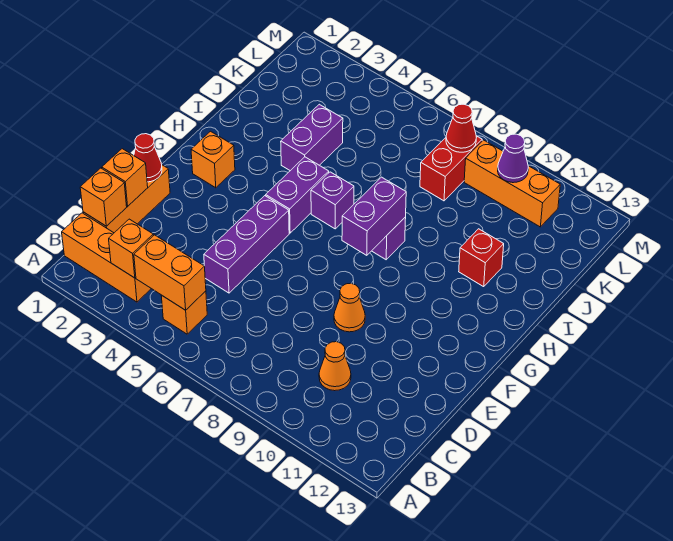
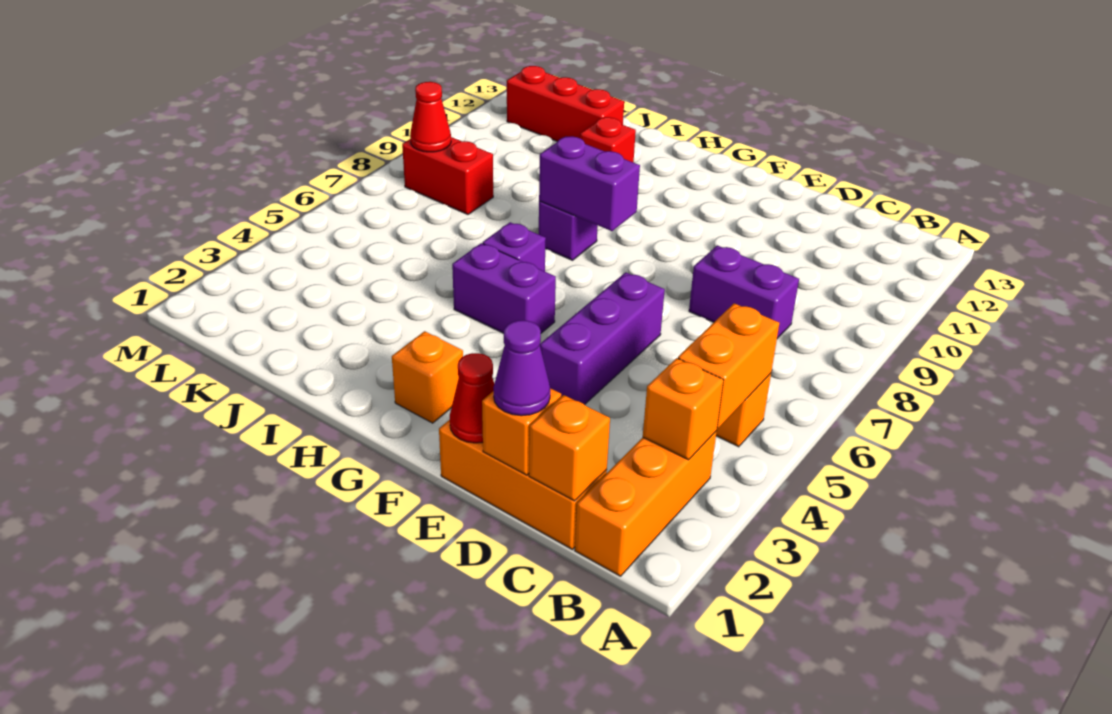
orange 1x1 cone [319,342,351,391] -> none
purple 1x3 brick [204,196,289,293] -> purple 1x3 brick turned to [540,272,665,405]
orange 1x1 cone [334,283,365,332] -> none
purple 1x2 brick [281,104,343,171] -> purple 1x2 brick moved to [689,245,799,339]
none -> red 1x3 brick [507,66,624,141]
orange 1x3 brick [464,140,560,227] -> none
purple 1x1 cone [498,134,528,183] -> purple 1x1 cone moved to [493,320,550,416]

